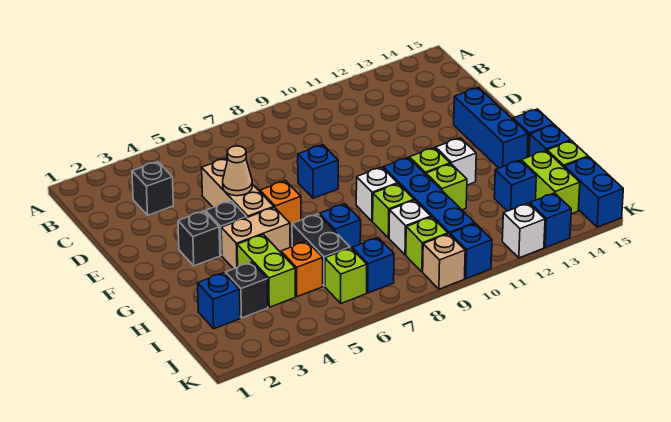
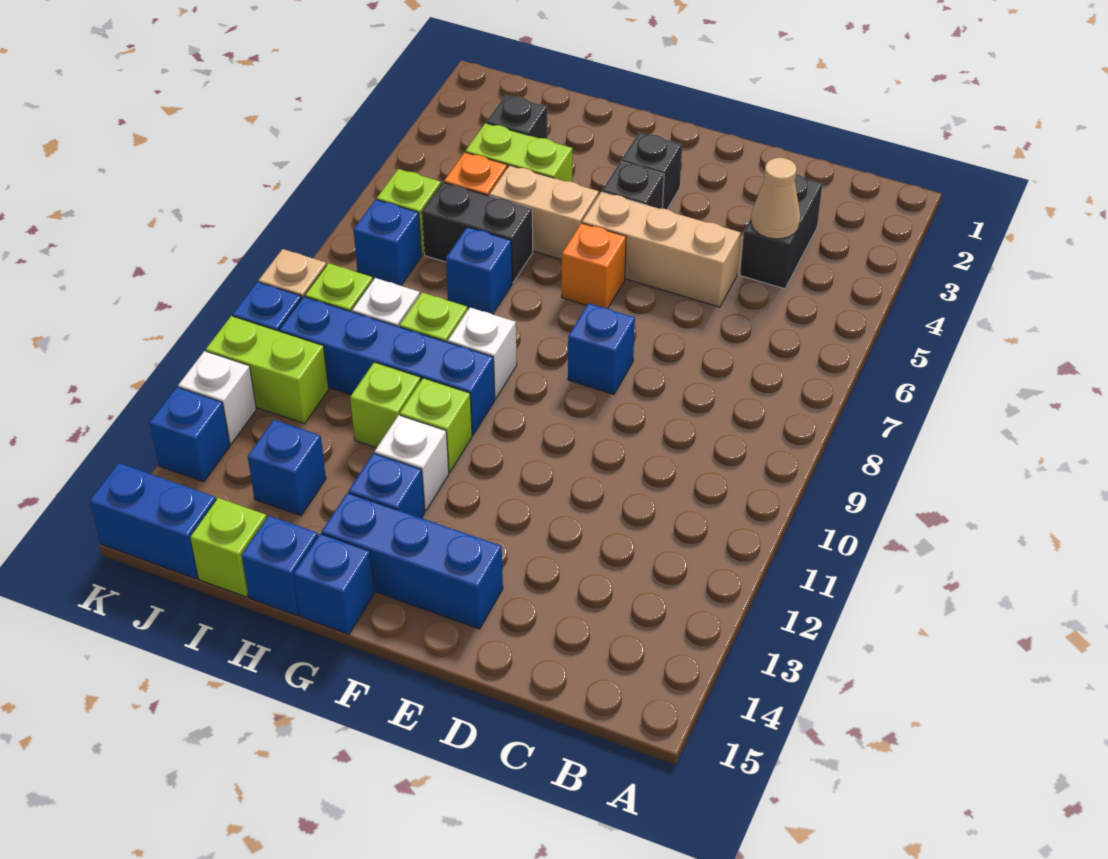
black 1x1 brick [132,162,173,215] -> black 1x2 brick [740,174,822,289]
tan 1x1 cone [223,146,252,196] -> tan 1x1 cone moved to [751,158,800,239]
tan 1x2 brick [221,207,290,269] -> tan 1x2 brick turned to [489,165,599,260]
blue 1x1 brick [198,273,240,329] -> blue 1x1 brick moved to [348,453,425,518]
lime 1x2 brick [521,151,580,214] -> lime 1x2 brick moved to [206,316,329,424]

